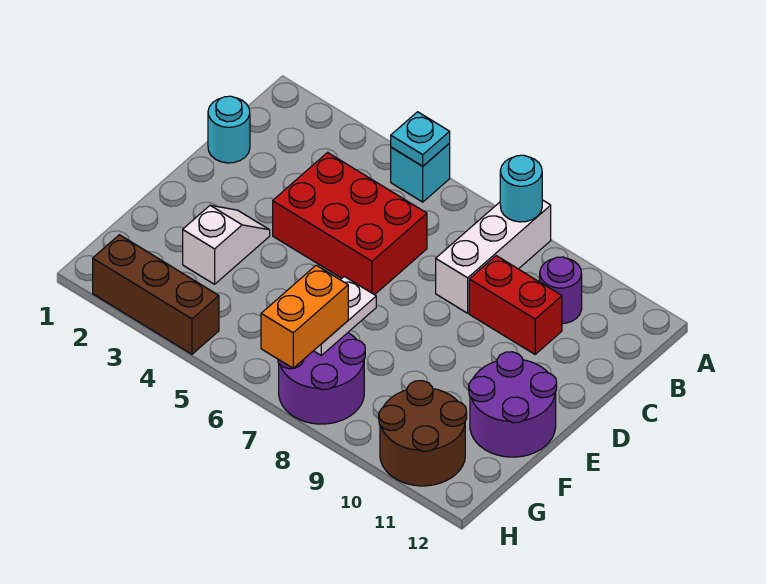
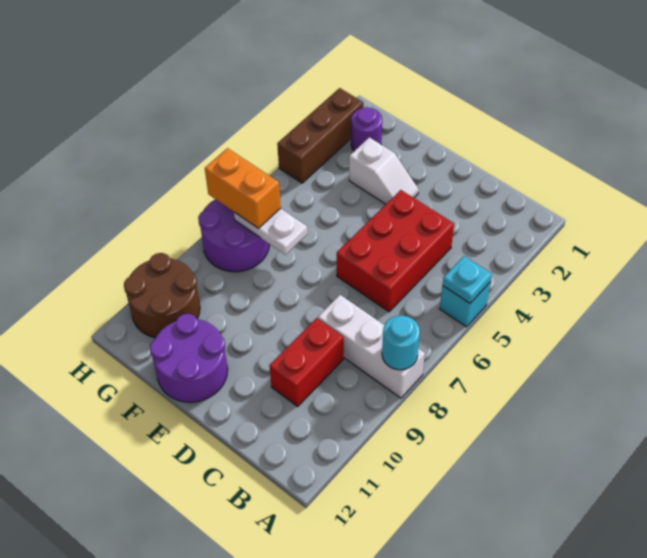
purple 1x1 round brick [540,257,582,324] -> purple 1x1 round brick moved to [351,107,382,151]
cyan 1x1 round brick [208,96,250,163] -> none

